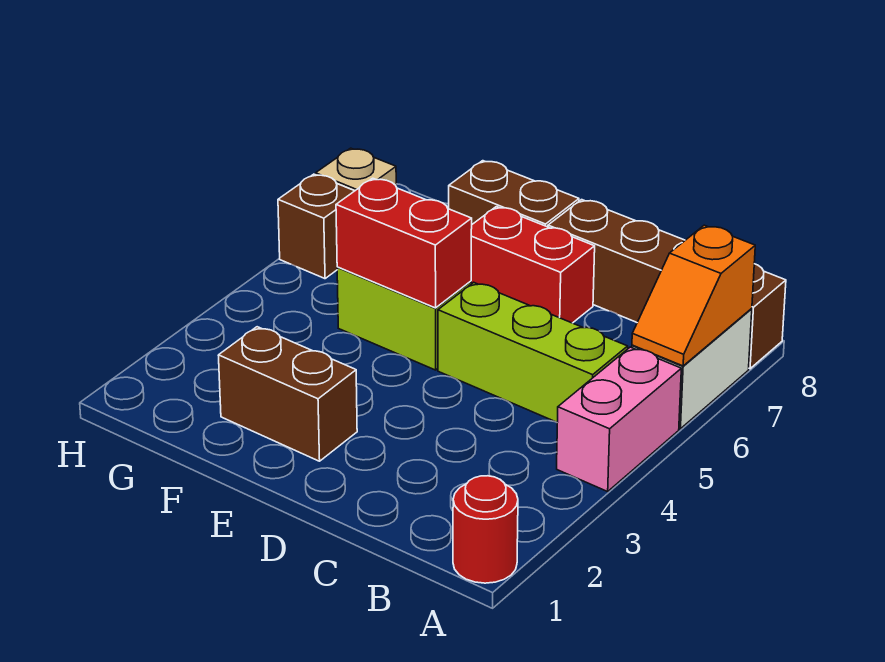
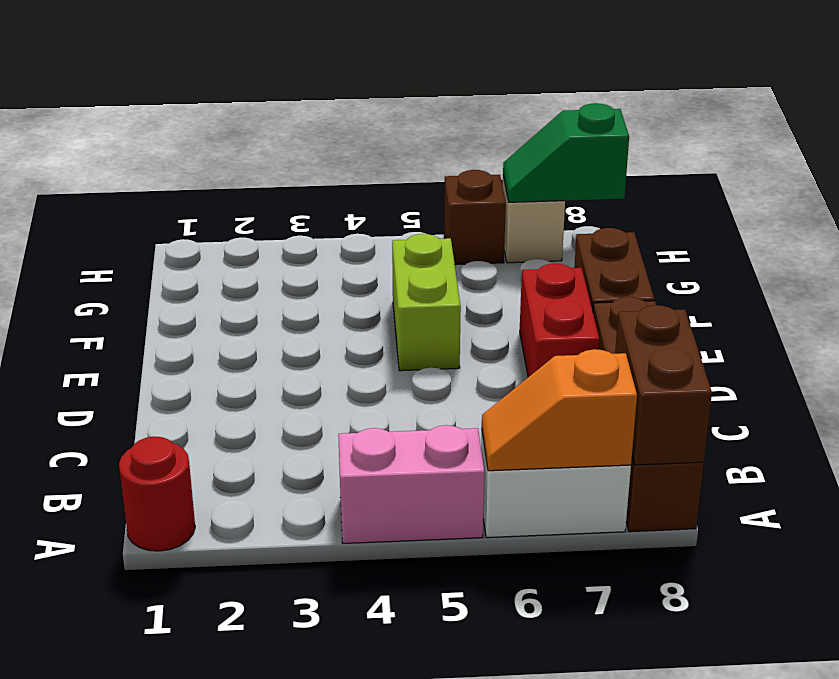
lime 1x3 brick [438,282,628,422] -> none
brown 1x2 brick [218,327,357,461] -> brown 1x2 brick moved to [615,305,712,465]
red 1x2 brick [336,178,472,308] -> none
none -> green 1x2 slope [503,103,629,202]

